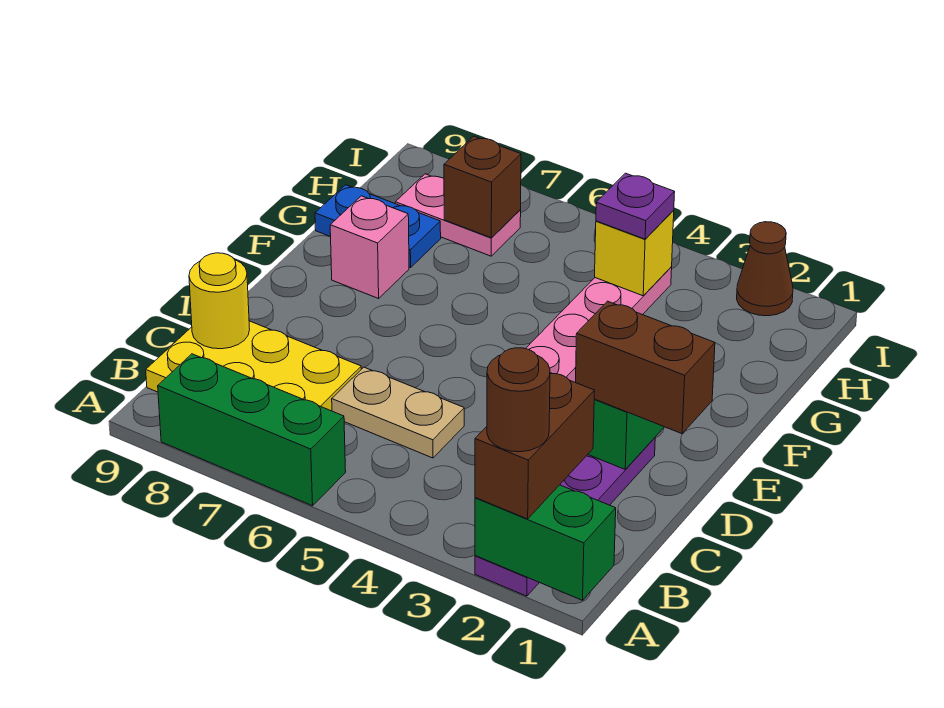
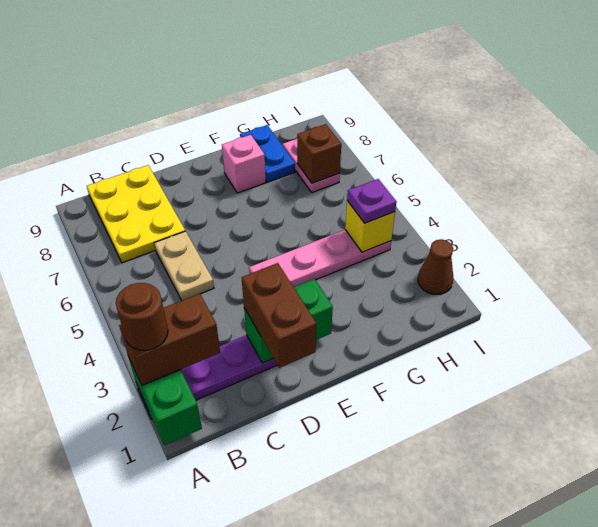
green 1x3 brick [158,354,346,506] -> none
yellow 1x1 round brick [189,253,250,349] -> none

